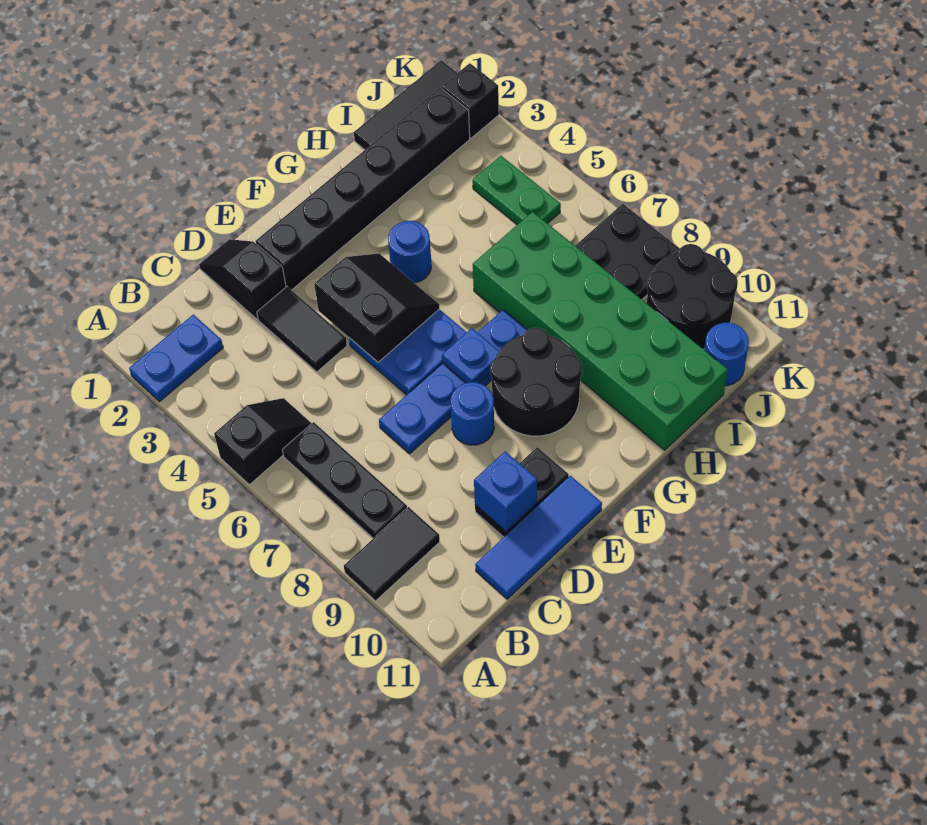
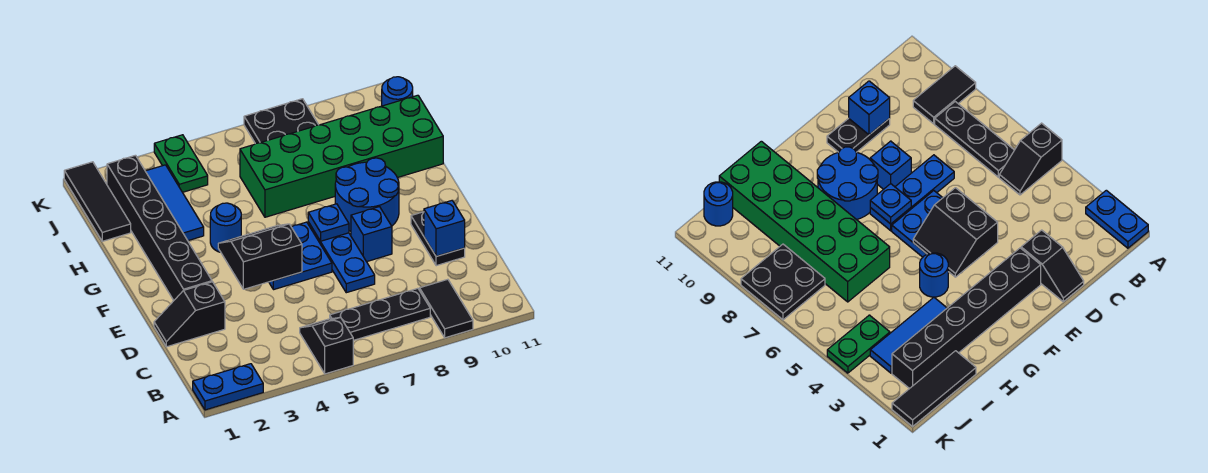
blue 1x2 plate [129,314,223,402] -> blue 1x2 plate turned to [193,364,263,410]
blue 1x3 tile [475,476,602,599] -> blue 1x3 tile moved to [146,165,204,241]
black 1x2 tile [257,287,347,372] -> none
blue 1x4 plate [379,310,527,454] -> blue 1x3 plate [308,222,375,293]
blue 1x1 round brick [451,382,494,445] -> blue 1x1 brick [351,207,392,262]
black 2x2 round brick [490,328,582,436] -> blue 2x2 round brick [335,158,399,231]
green 1x2 plate [473,156,561,225] -> green 1x2 plate turned to [154,135,208,192]
black 2x2 round brick [647,244,738,349] -> none
black 1x1 brick [442,63,499,138] -> none

